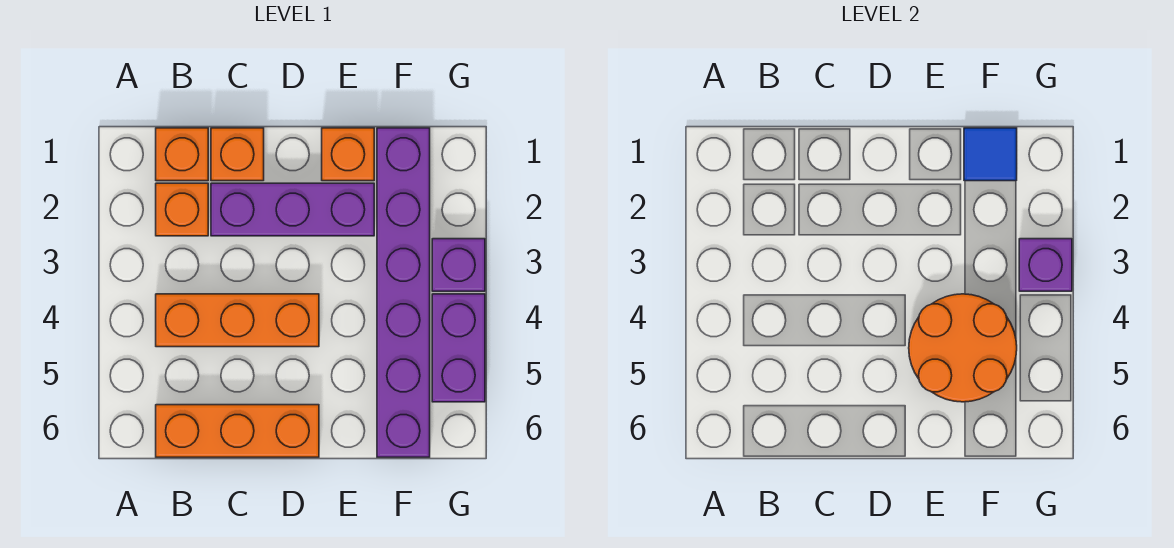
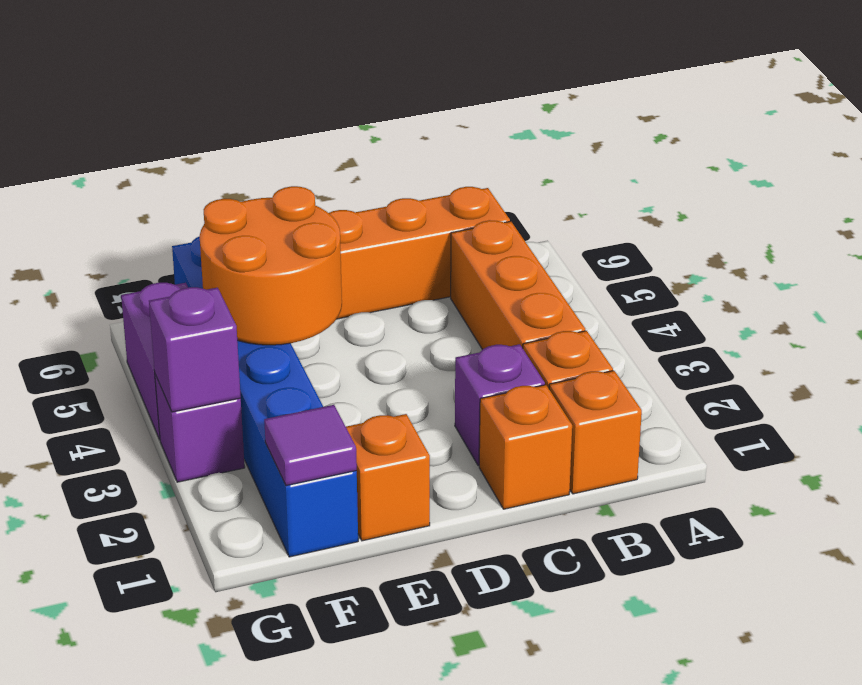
orange 1x3 brick [156,294,319,347] -> orange 1x3 brick turned to [451,220,585,350]
purple 1x3 brick [211,183,374,236] -> purple 1x1 brick [455,344,545,466]
purple 1x6 brick [377,128,430,457] -> blue 1x6 brick [172,236,358,557]
blue 1x1 tile [964,128,1017,181] -> purple 1x1 tile [264,405,357,486]

